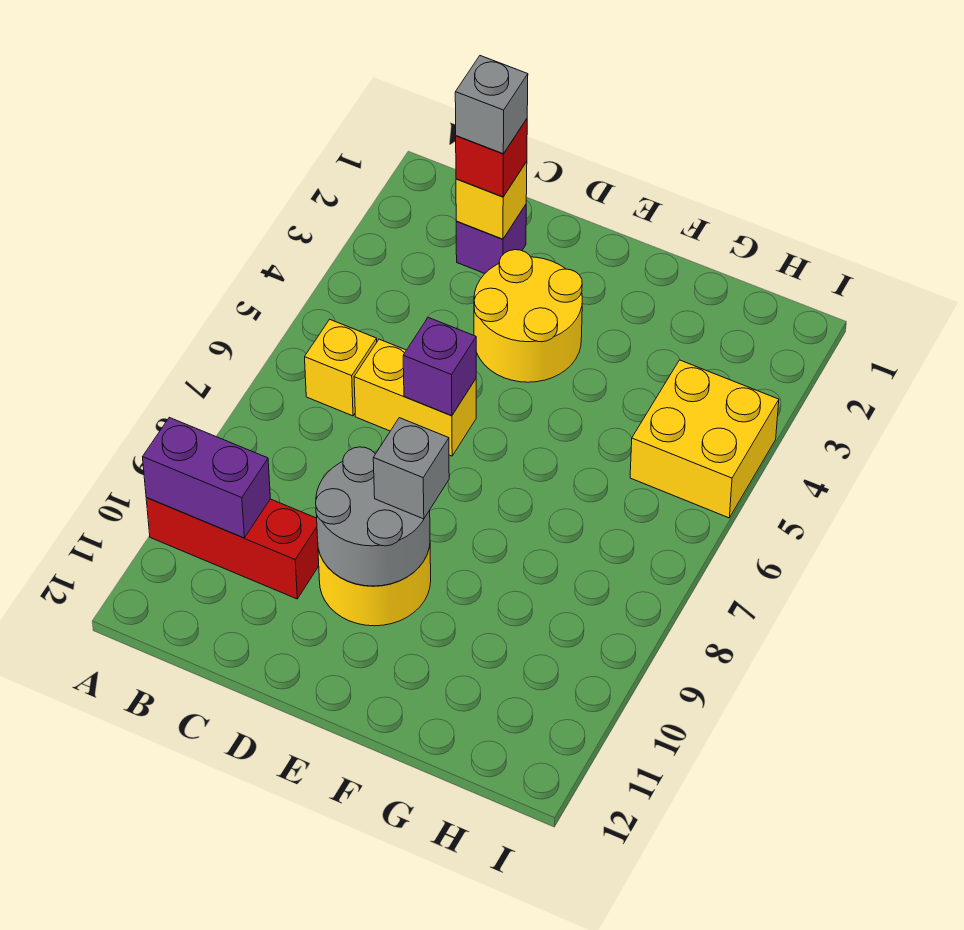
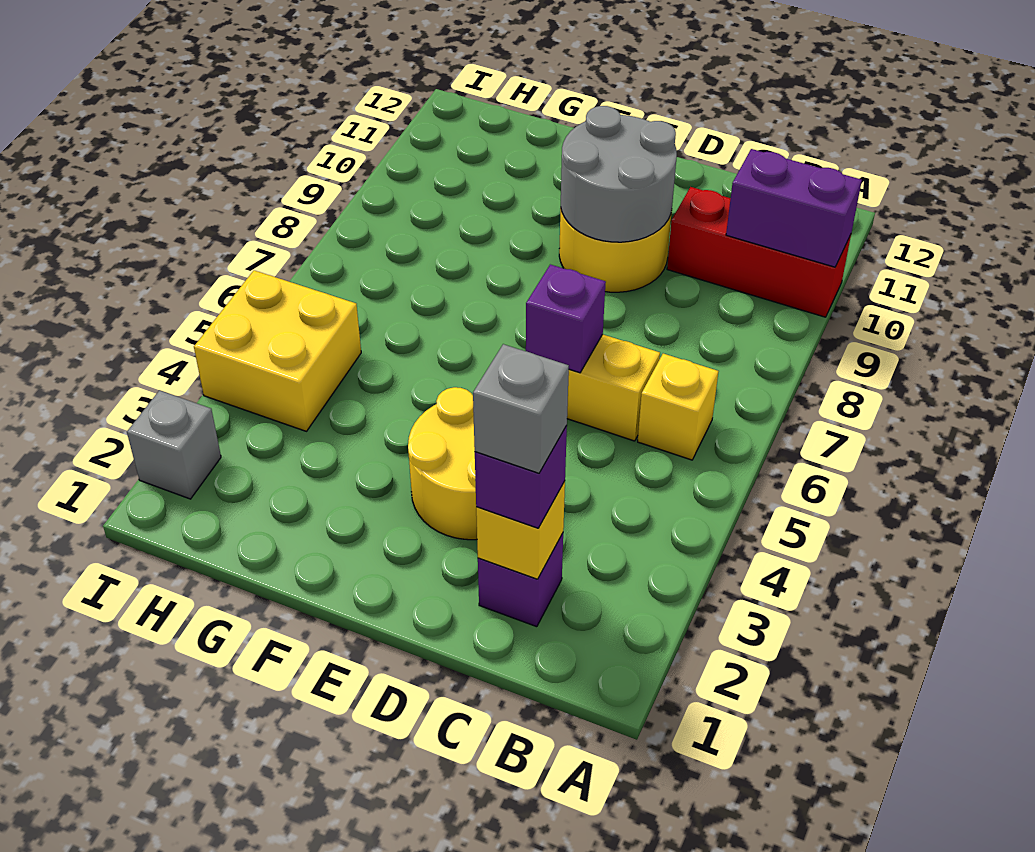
red 1x1 brick [456,119,527,197] -> purple 1x1 brick [475,426,567,528]
grey 1x1 brick [373,418,449,519] -> grey 1x1 brick moved to [127,390,221,499]

